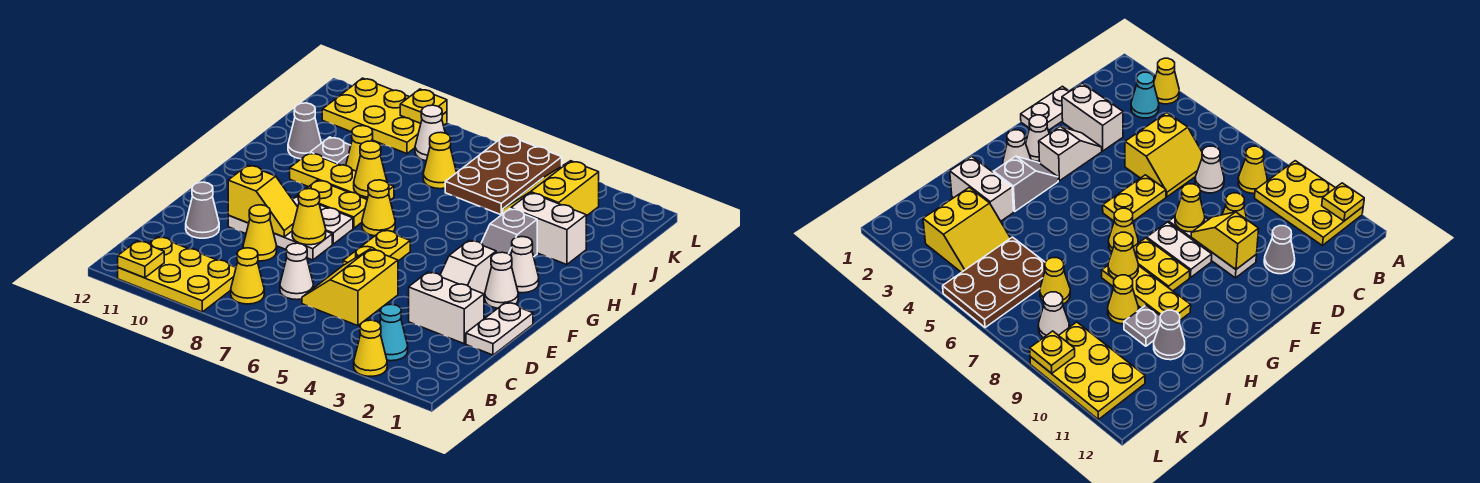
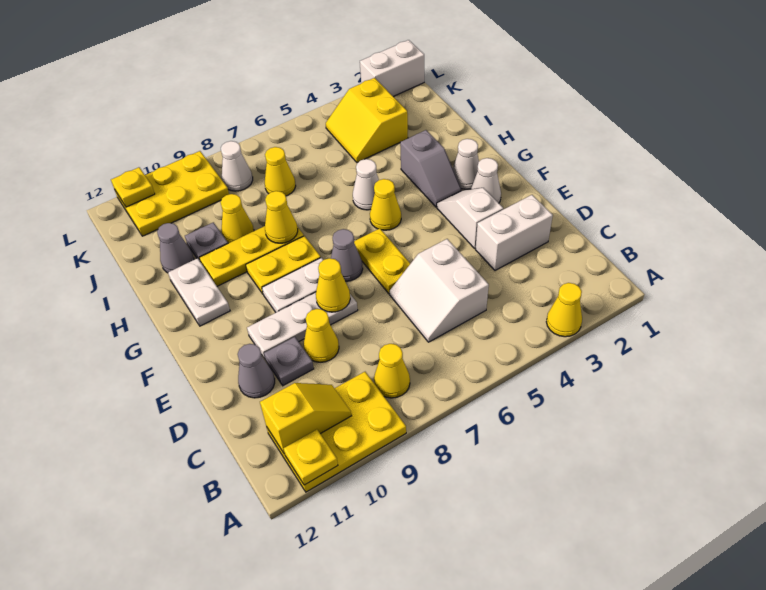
cyan 1x1 cone [380,304,408,361] -> none
yellow 2x2 slope [302,249,398,326] -> white 2x2 slope [390,239,489,342]
white 1x1 cone [280,243,313,300] -> white 1x1 cone moved to [353,159,379,210]
white 1x2 plate [466,302,533,355] -> white 1x2 plate moved to [168,258,230,326]
none -> grey 1x1 plate [264,337,314,386]
white 1x2 slope [440,240,496,295] -> white 1x2 slope turned to [437,188,503,248]
yellow 1x2 slope [228,165,298,237] -> yellow 1x2 slope moved to [260,383,351,454]
none -> grey 1x1 cone [331,229,363,281]
yellow 1x1 cone [362,180,395,236] -> yellow 1x1 cone moved to [370,179,401,230]
white 1x2 brick [511,193,586,265] -> white 1x2 brick moved to [360,40,424,97]
brown 2x3 plate [445,135,562,215] -> none
yellow 1x1 plate [400,89,447,123] -> yellow 1x1 plate moved to [111,167,155,207]

